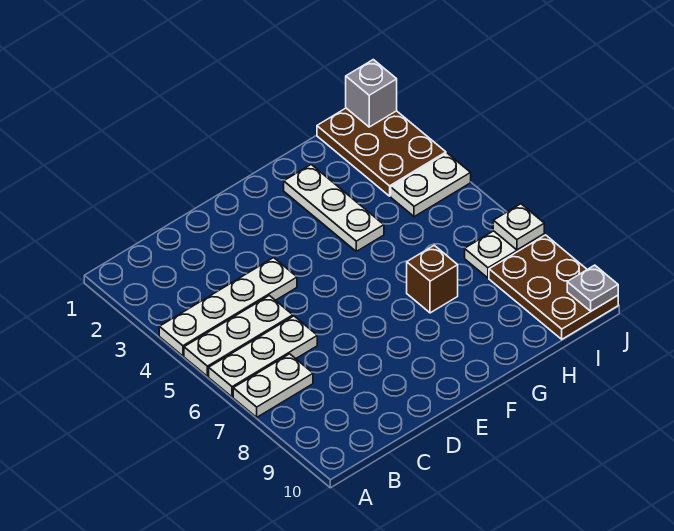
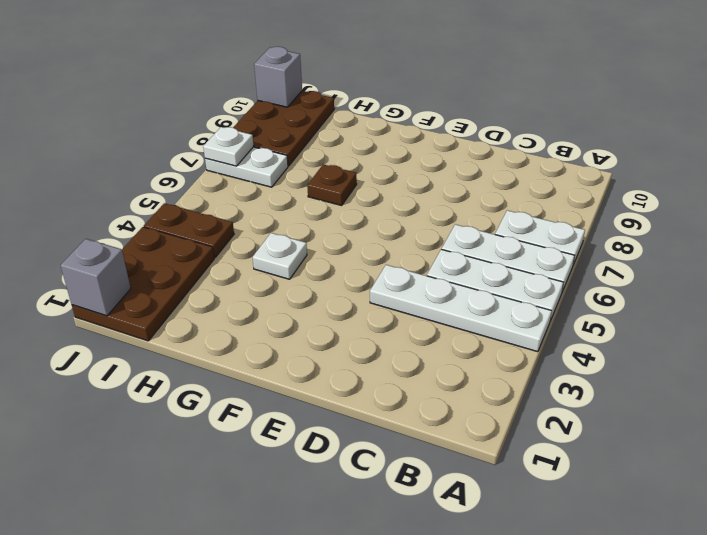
white 1x3 plate [284,165,384,251] -> white 1x1 plate [253,233,307,279]
brown 1x1 brick [407,245,458,313] -> brown 1x1 plate [307,164,357,206]
white 1x2 plate [391,153,471,217] -> brown 1x2 plate [144,203,234,258]
grey 1x1 plate [567,265,618,311] -> grey 1x1 brick [254,47,302,107]

